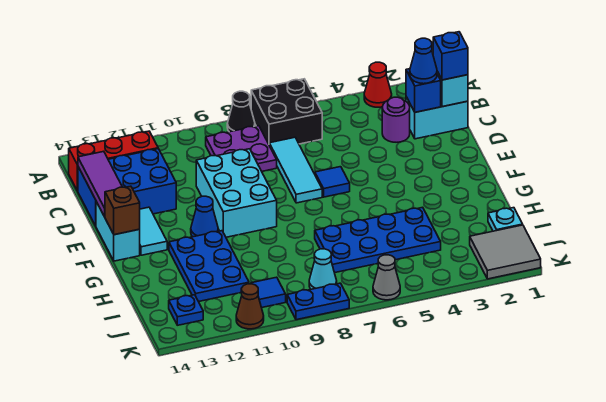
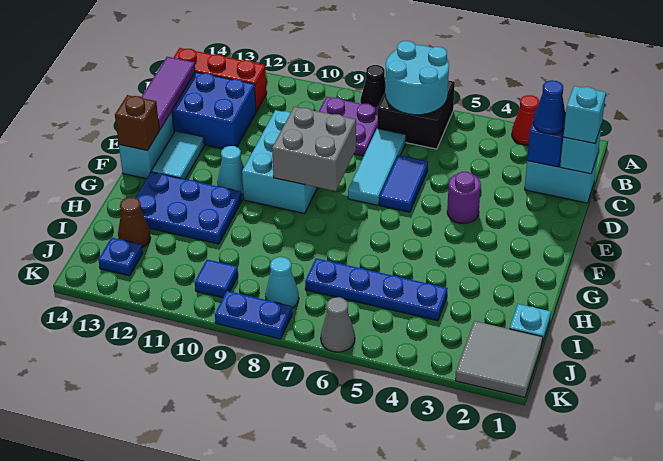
none -> cyan 2x2 round brick [385,41,449,115]
blue 1x1 brick [433,32,468,80] -> cyan 1x1 brick [563,86,606,143]
purple 1x1 round brick [382,97,410,142] -> purple 1x1 round brick moved to [447,172,481,224]
blue 1x1 tile [315,167,350,197] -> blue 1x2 tile [380,155,428,212]
none -> grey 2x2 brick [272,107,356,191]
blue 1x1 cone [191,196,218,237] -> cyan 1x1 cone [217,146,244,195]
blue 2x3 plate [169,231,249,302] -> blue 2x3 plate turned to [135,172,242,244]
blue 2x4 plate [315,207,441,273] -> blue 1x4 plate [305,258,448,321]
brown 1x1 cone [236,284,264,329] -> brown 1x1 cone moved to [118,197,151,248]

